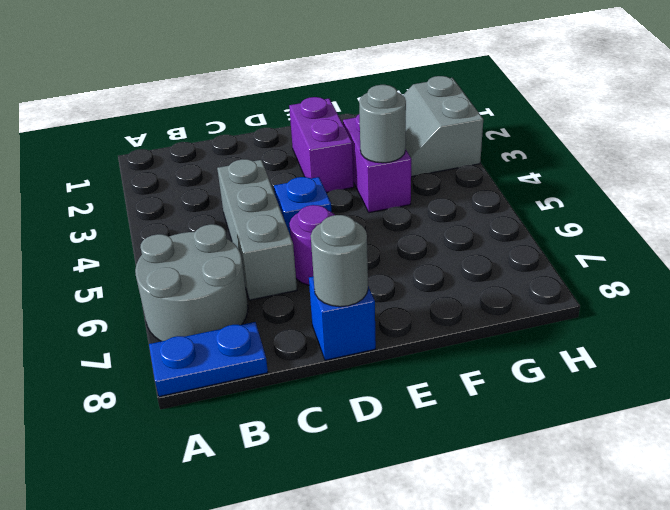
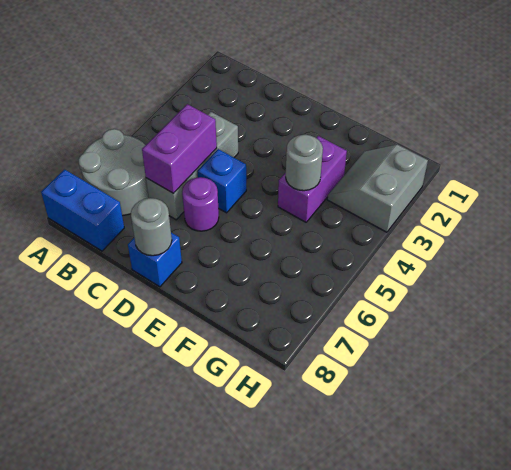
blue 1x2 plate [149,322,268,397] -> blue 1x2 brick [41,170,124,251]
purple 1x2 brick [289,97,354,192] -> purple 1x2 brick moved to [142,104,217,193]

